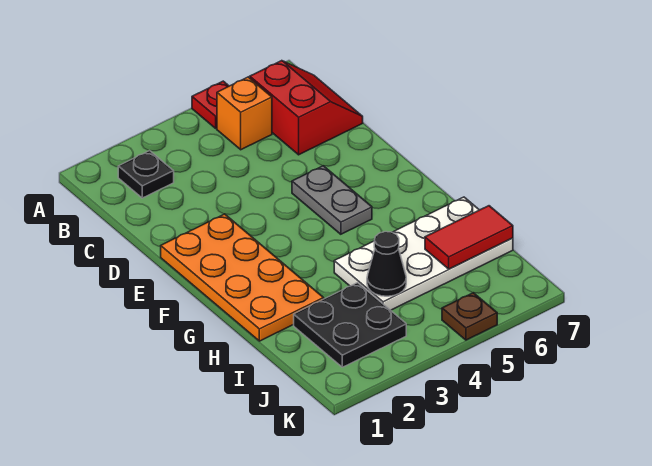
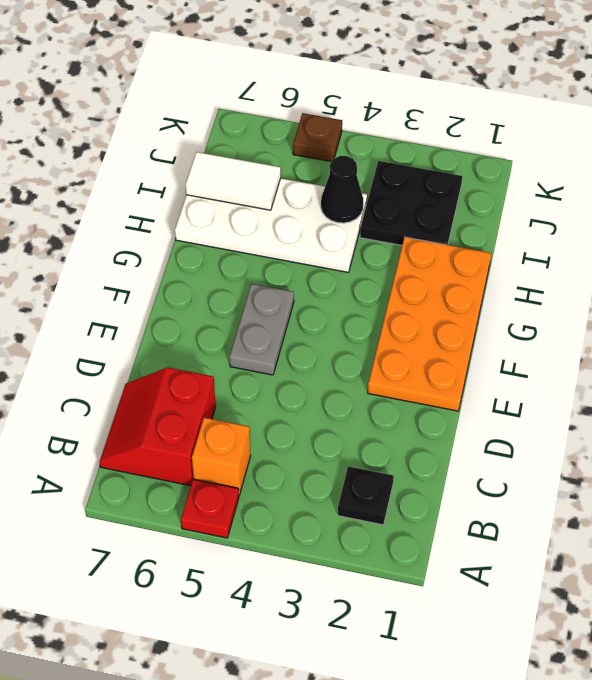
red 1x2 tile [425,206,513,269] -> white 1x2 tile [186,152,281,210]

